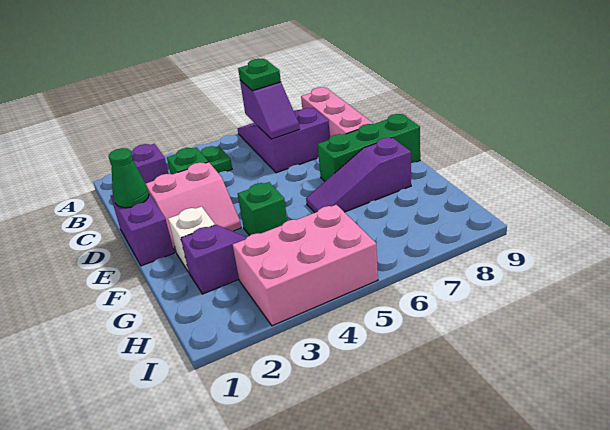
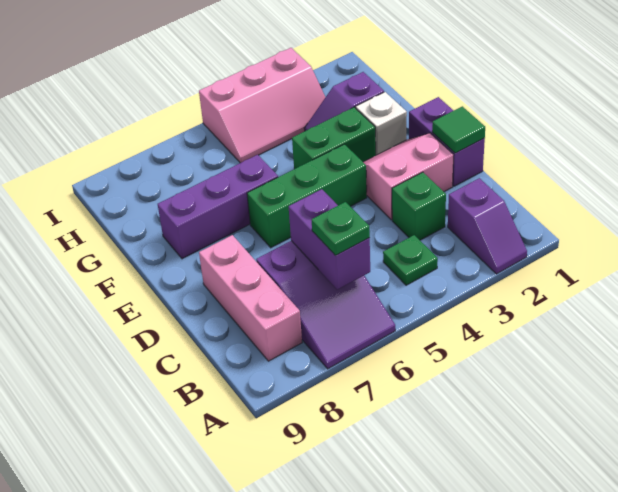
purple 1x2 slope [240,80,300,139] -> purple 1x2 brick [289,189,370,290]
green 1x1 cone [109,148,149,208] -> green 1x1 tile [432,106,485,153]
green 1x3 brick [317,114,420,181] -> green 1x3 brick moved to [247,144,367,248]
green 1x1 brick [238,182,287,236] -> green 1x2 brick [292,107,376,169]
purple 1x3 slope [306,138,411,212] -> purple 1x3 brick [158,155,278,259]
pink 2x3 brick [232,205,378,326] -> pink 2x3 slope [199,48,325,163]

